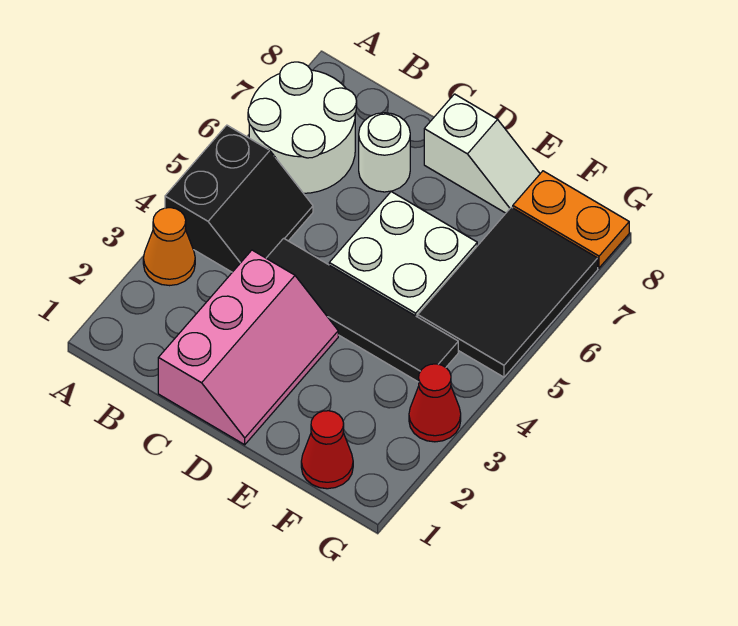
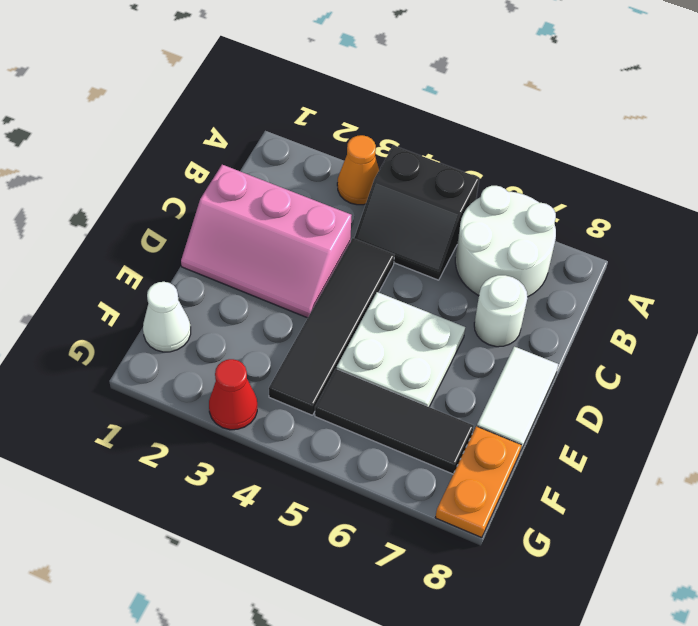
white 1x2 slope [424,94,540,213] -> white 1x2 tile [477,347,558,452]
red 1x1 cone [301,411,353,489] -> white 1x1 cone [143,282,191,352]
black 2x3 tile [418,207,598,377] -> black 1x3 tile [315,369,474,474]

